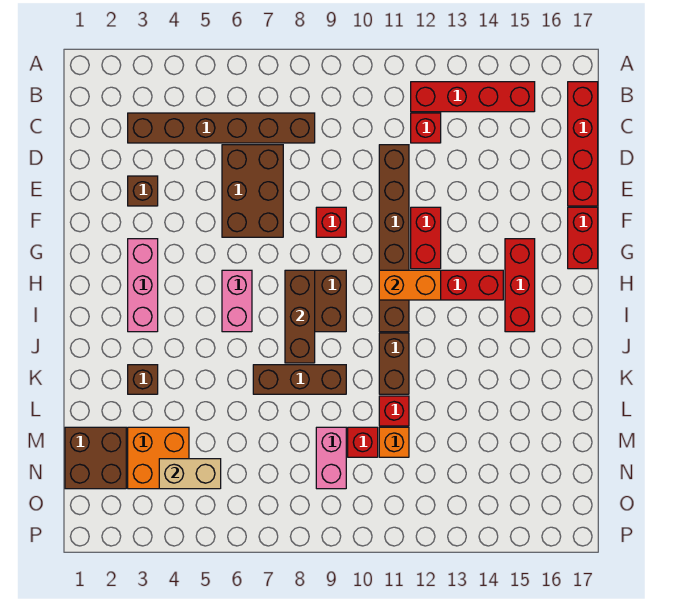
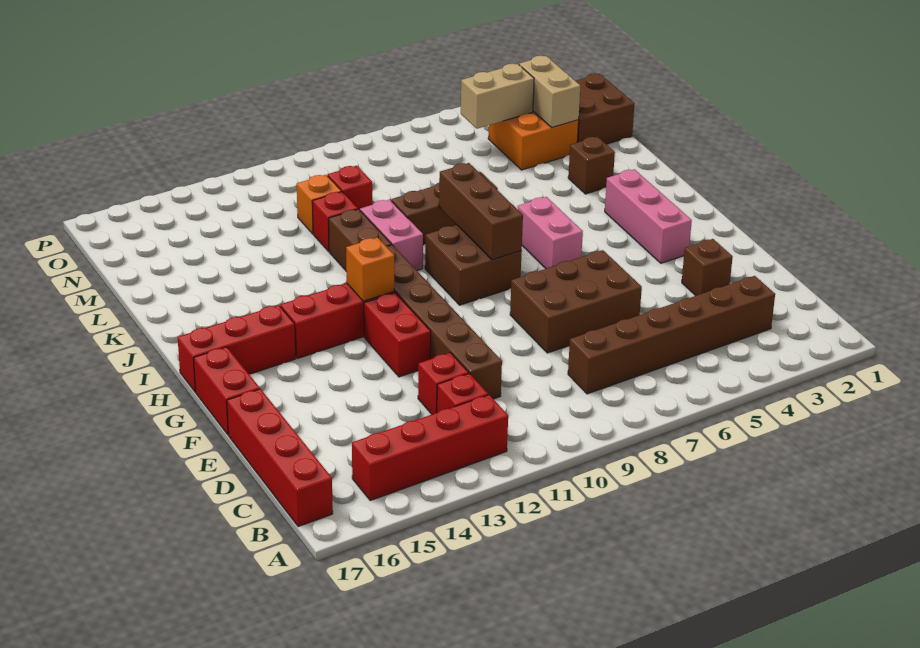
brown 2x3 brick [222,145,283,237] -> brown 2x3 brick turned to [510,250,642,353]
red 1x1 brick [316,207,346,237] -> red 1x1 brick moved to [418,353,469,414]
red 1x3 brick [505,239,535,332] -> red 1x3 brick turned to [178,305,296,392]
orange 1x2 brick [379,270,441,300] -> orange 1x1 brick [346,237,394,301]
none -> tan 1x2 brick [519,56,580,127]
pink 1x2 brick [316,427,346,489] -> pink 1x2 brick moved to [360,200,423,270]

